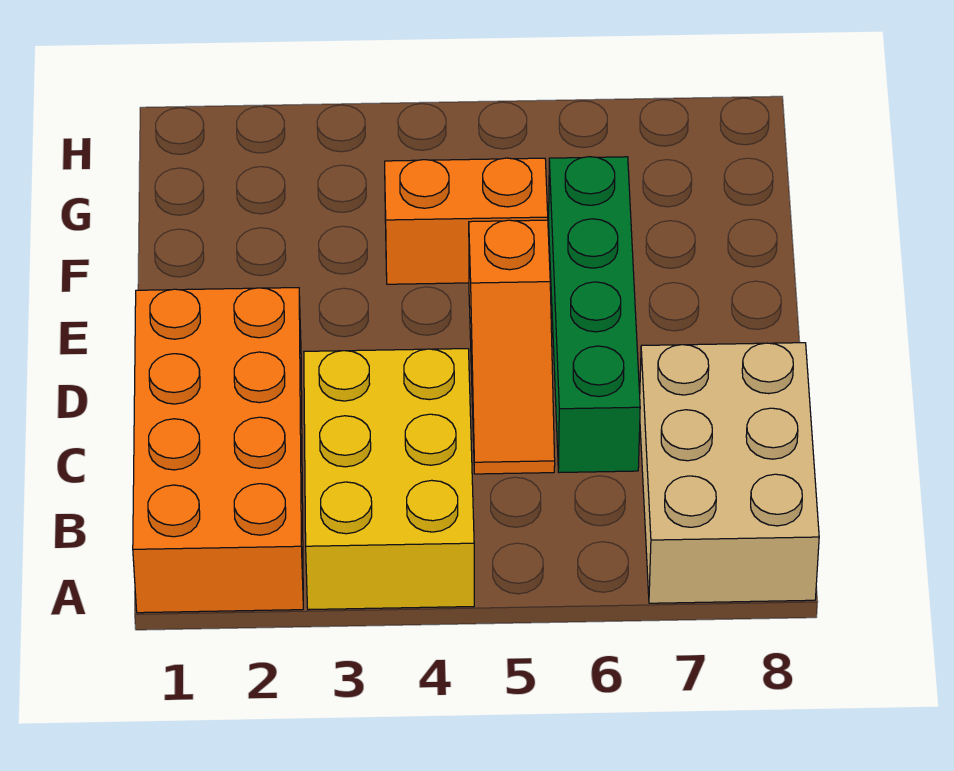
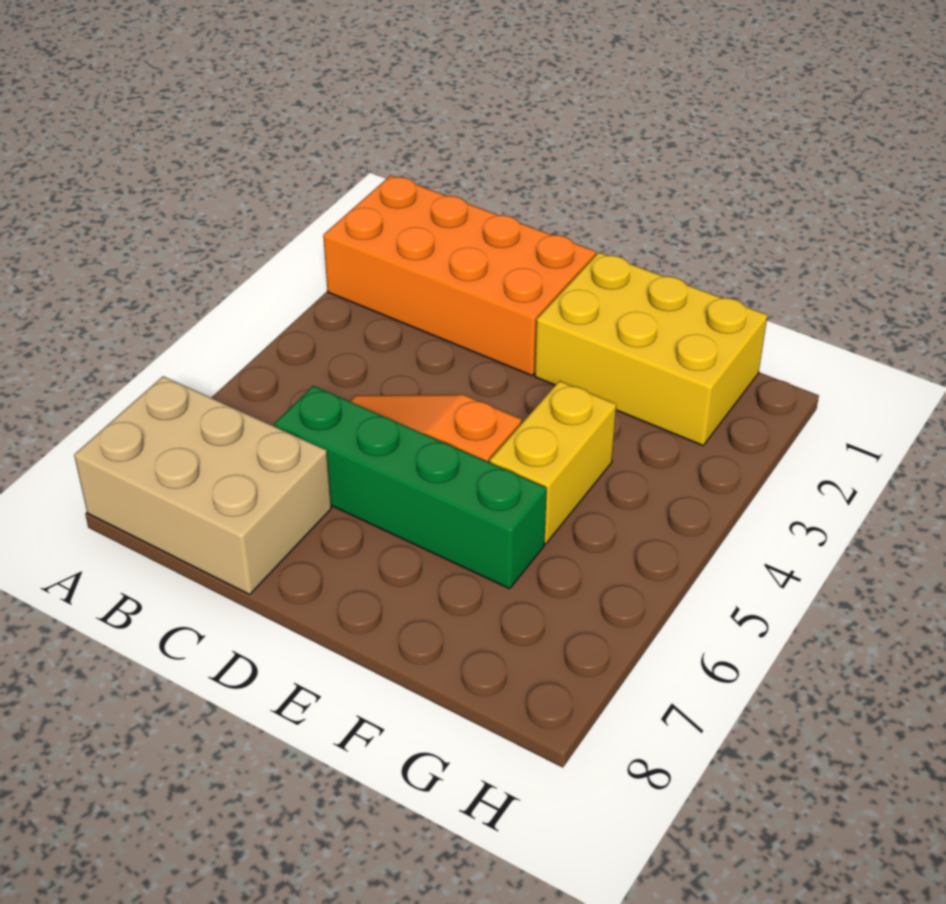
yellow 2x3 brick [304,349,474,610] -> yellow 2x3 brick moved to [535,253,768,446]
orange 1x2 brick [385,158,548,284] -> yellow 1x2 brick [490,381,616,544]

